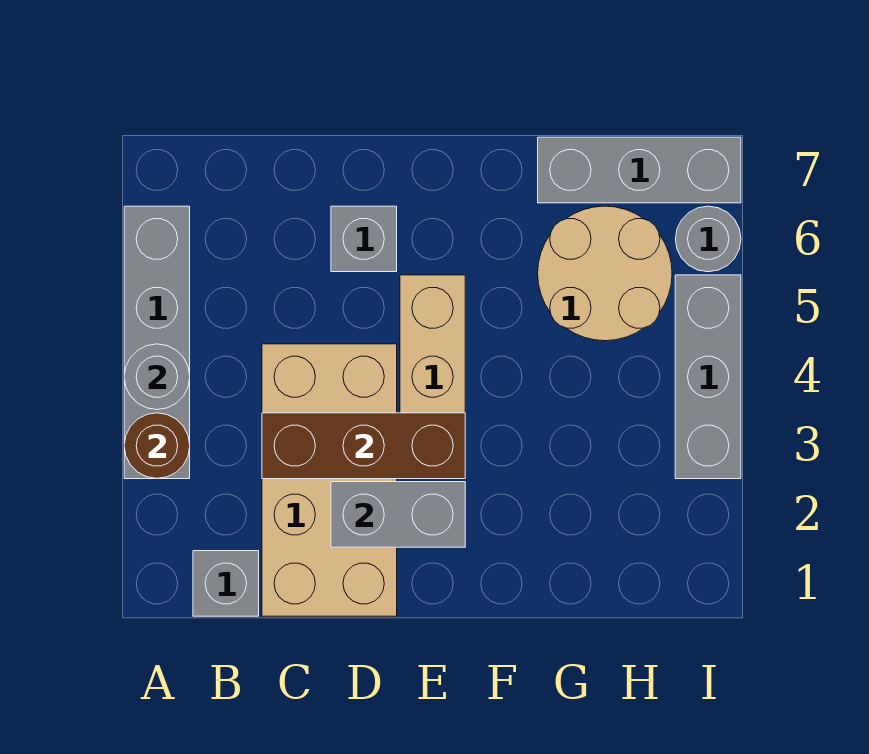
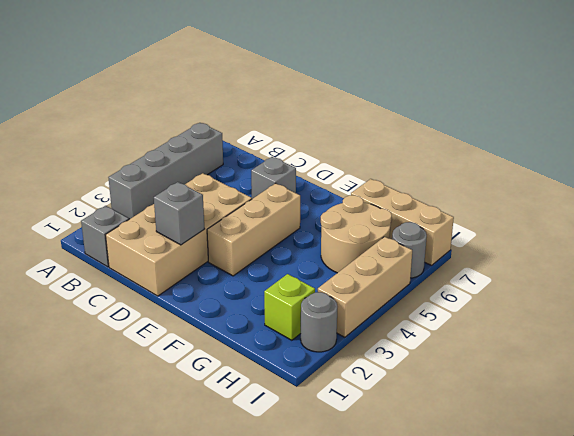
brown 1x1 round brick [124,413,190,478] -> none
grey 1x1 round brick [124,344,190,410] -> grey 1x1 round brick moved to [301,292,337,352]
brown 1x3 brick [262,413,465,479] -> none
grey 1x2 brick [331,482,465,547] -> grey 1x1 brick [154,182,204,245]
grey 1x3 brick [538,137,741,203] -> tan 1x3 brick [351,179,454,265]
none -> lime 1x1 brick [264,274,315,340]
grey 1x3 brick [675,275,741,479] -> tan 1x3 brick [318,237,412,337]

